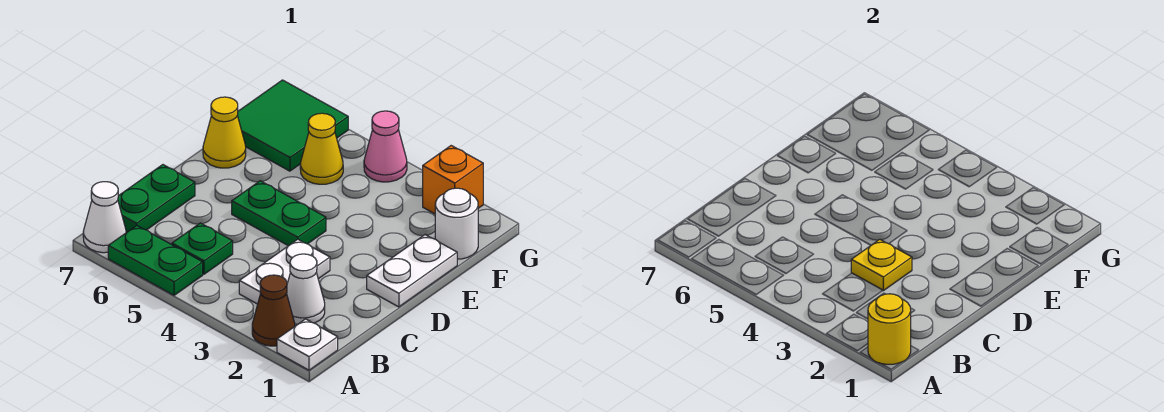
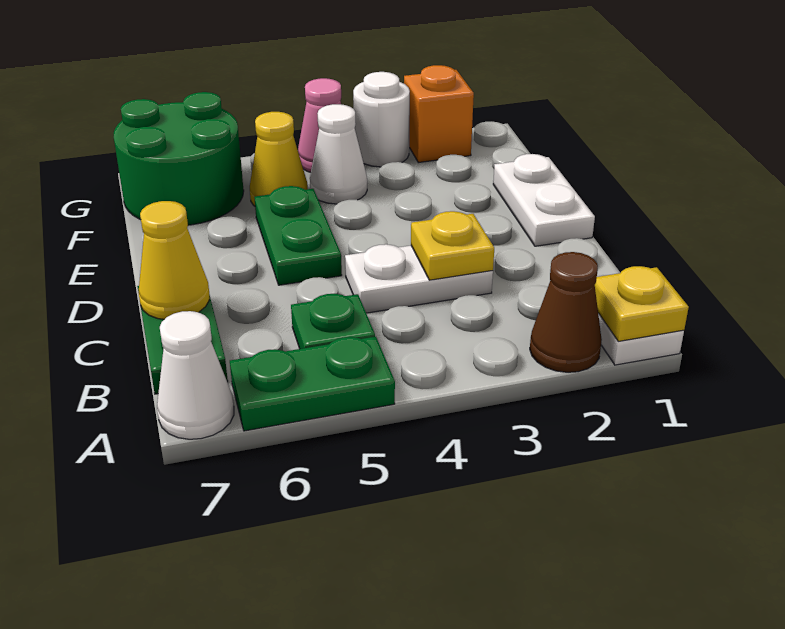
yellow 1x1 round brick [868,294,911,364] -> yellow 1x1 plate [595,266,689,341]
white 1x1 cone [287,254,325,325] -> white 1x1 cone moved to [310,104,367,204]
white 1x2 plate [239,239,330,304] -> white 1x2 plate turned to [345,244,493,313]
green 1x2 plate [232,181,326,246] -> green 1x2 plate turned to [254,186,342,285]
yellow 1x1 cone [203,97,246,168] -> yellow 1x1 cone moved to [138,201,209,319]
white 1x1 round brick [435,188,478,259] -> white 1x1 round brick moved to [353,72,410,167]
green 2x2 tile [237,80,348,171] -> green 2x2 round brick [114,92,244,225]

